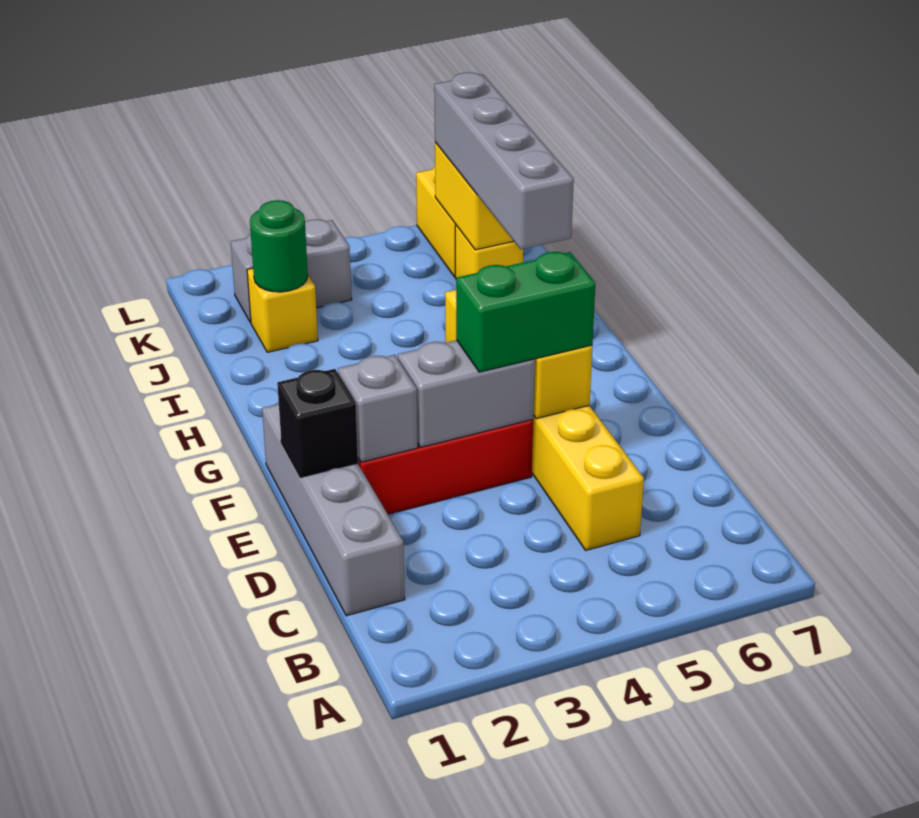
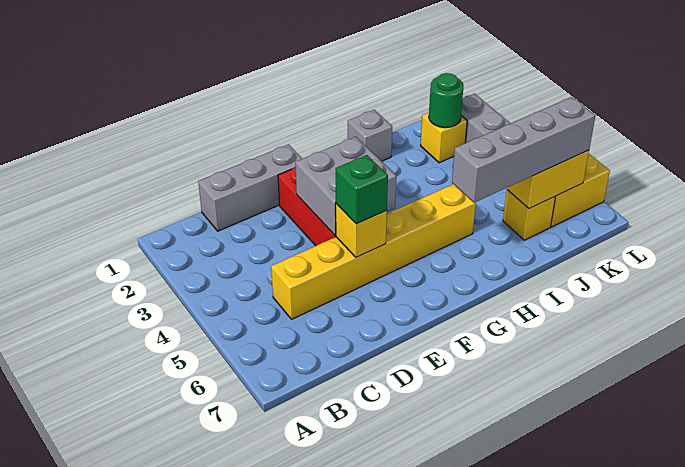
grey 1x4 brick [262,404,405,616] -> grey 1x3 brick [198,145,302,231]
black 1x1 brick [277,369,358,477] -> none
grey 1x1 brick [338,355,418,462] -> grey 1x1 brick moved to [348,110,392,161]
grey 1x2 brick [398,340,535,447] -> grey 2x2 brick [295,137,396,235]
green 1x2 brick [456,252,595,372] -> green 1x1 brick [336,155,388,224]

